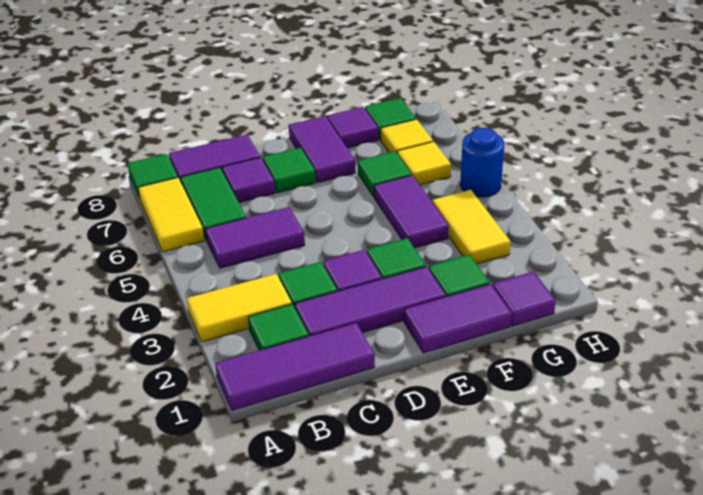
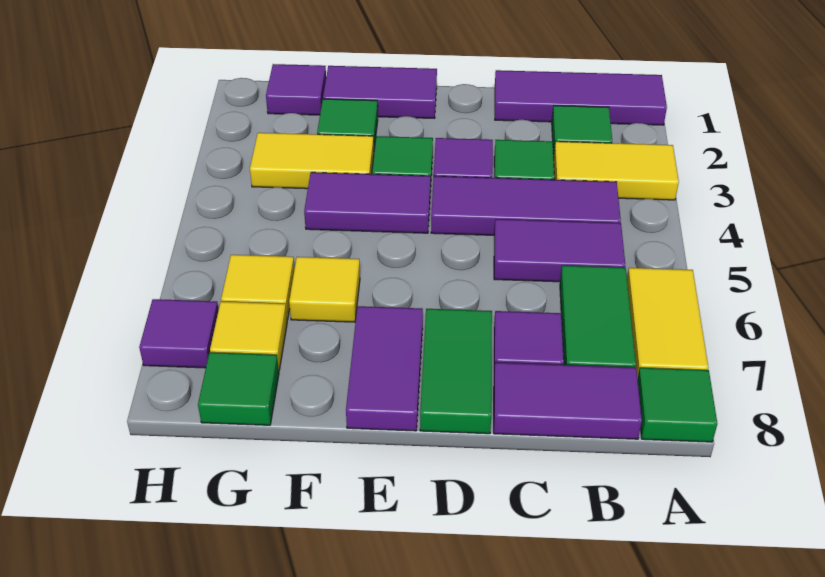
purple 1x3 tile [295,266,446,336] -> purple 1x3 tile moved to [431,176,621,235]
green 1x1 tile [263,148,316,193] -> green 1x2 tile [420,309,492,434]
purple 1x2 tile [374,175,449,248] -> purple 1x2 tile turned to [304,172,431,233]
green 1x1 tile [358,151,412,197] -> yellow 1x1 tile [289,257,360,322]
purple 1x1 tile [327,107,378,148] -> purple 1x1 tile moved to [139,299,219,368]
yellow 1x2 tile [432,190,511,264] -> yellow 1x2 tile turned to [250,133,374,189]
blue 1x1 round brick [460,128,504,197] -> none

